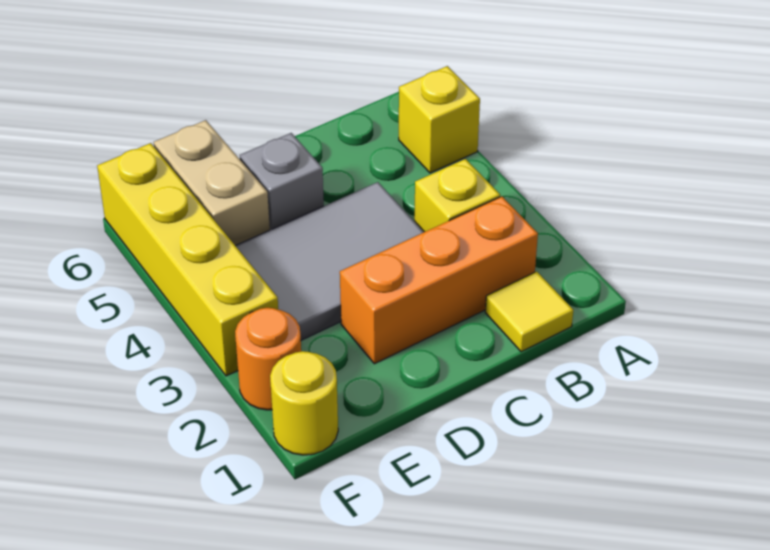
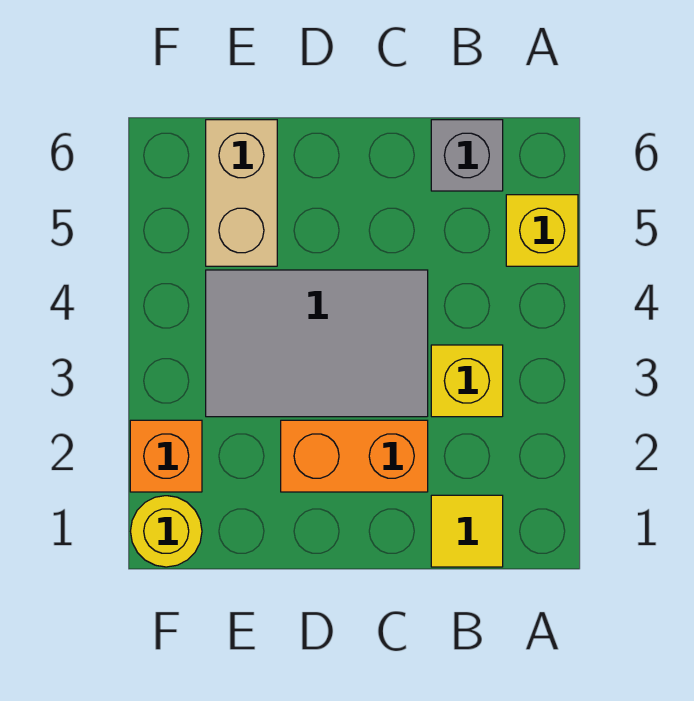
orange 1x3 brick [340,196,538,364] -> orange 1x2 brick [281,420,428,492]
grey 1x1 brick [240,133,324,230] -> grey 1x1 brick moved to [431,120,503,191]
orange 1x1 round brick [235,308,301,410] -> orange 1x1 brick [130,420,202,492]
yellow 1x4 brick [97,143,278,376] -> none

